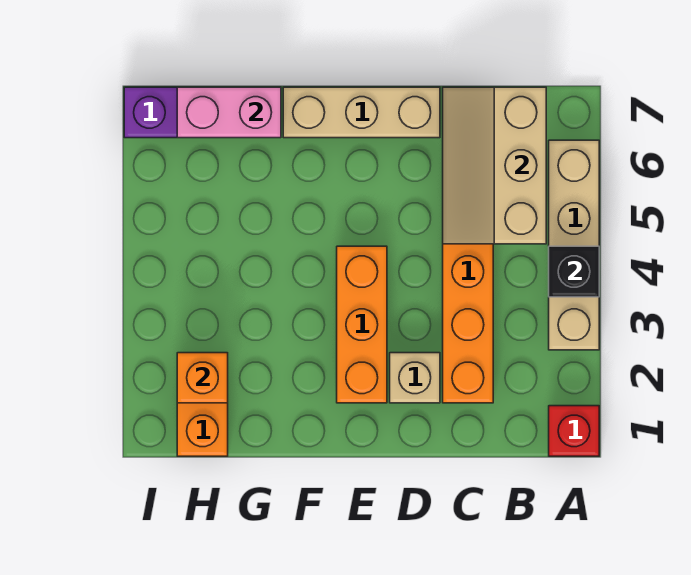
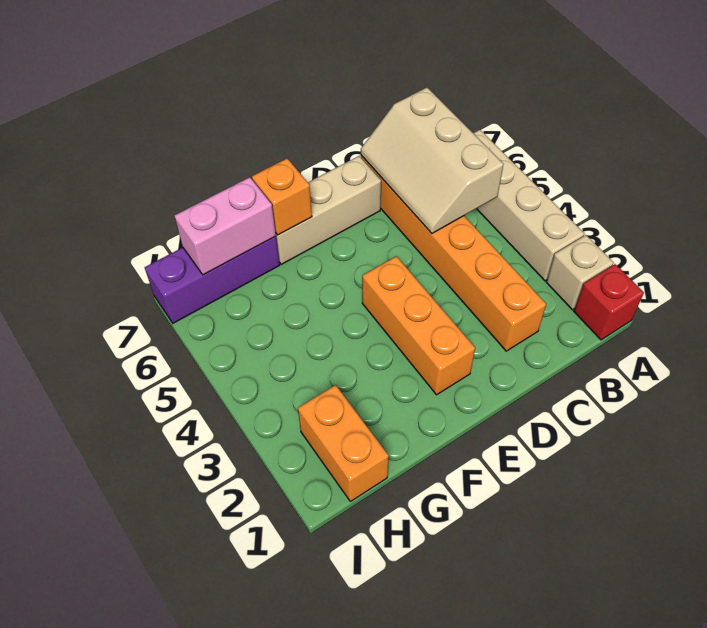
black 1x1 brick [549,246,599,297] -> none
tan 1x1 brick [390,353,440,403] -> tan 1x1 brick moved to [546,235,614,310]
orange 1x1 brick [177,353,228,403] -> orange 1x1 brick moved to [252,158,312,235]

